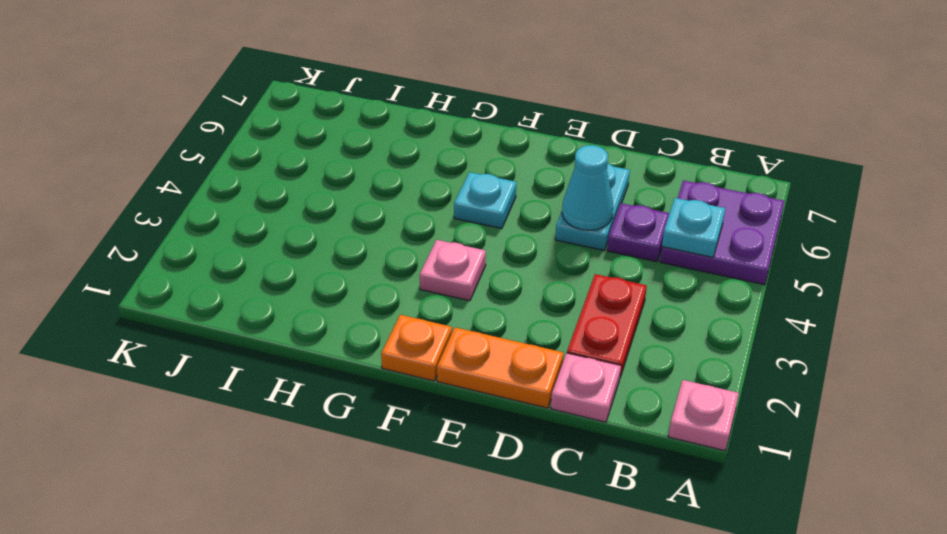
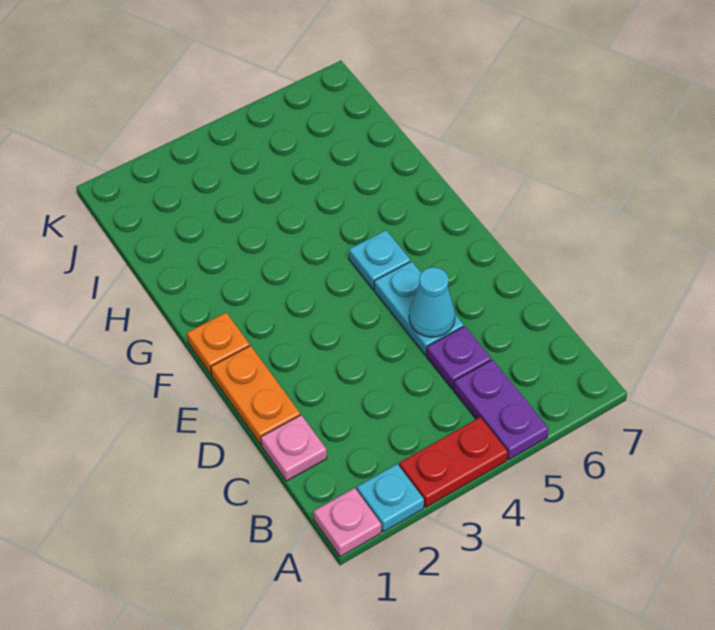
purple 2x2 plate [660,180,784,285] -> purple 1x2 plate [454,360,548,460]
cyan 1x1 plate [662,198,725,257] -> cyan 1x1 plate moved to [357,464,424,532]
red 1x2 plate [567,274,647,377] -> red 1x2 plate moved to [399,417,508,507]
cyan 1x2 plate [555,164,630,250] -> cyan 1x2 plate turned to [374,261,464,355]
pink 1x1 plate [420,240,486,301] -> none

